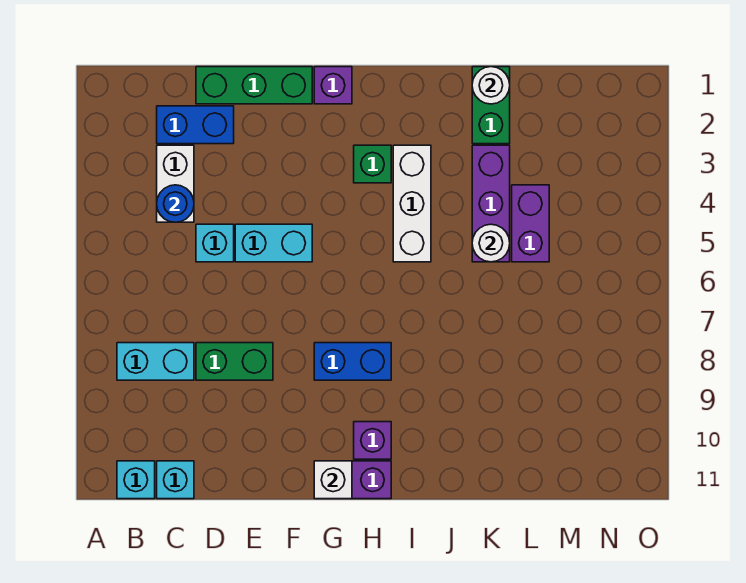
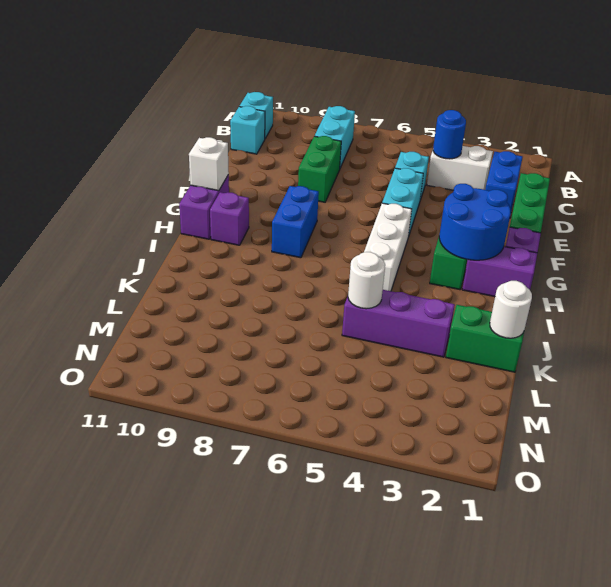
none -> blue 2x2 round brick [439,184,511,260]
white 1x3 brick [393,145,431,262] -> white 1x3 brick turned to [364,203,412,291]
purple 1x2 brick [512,185,549,262] -> purple 1x2 brick moved to [462,247,537,297]

